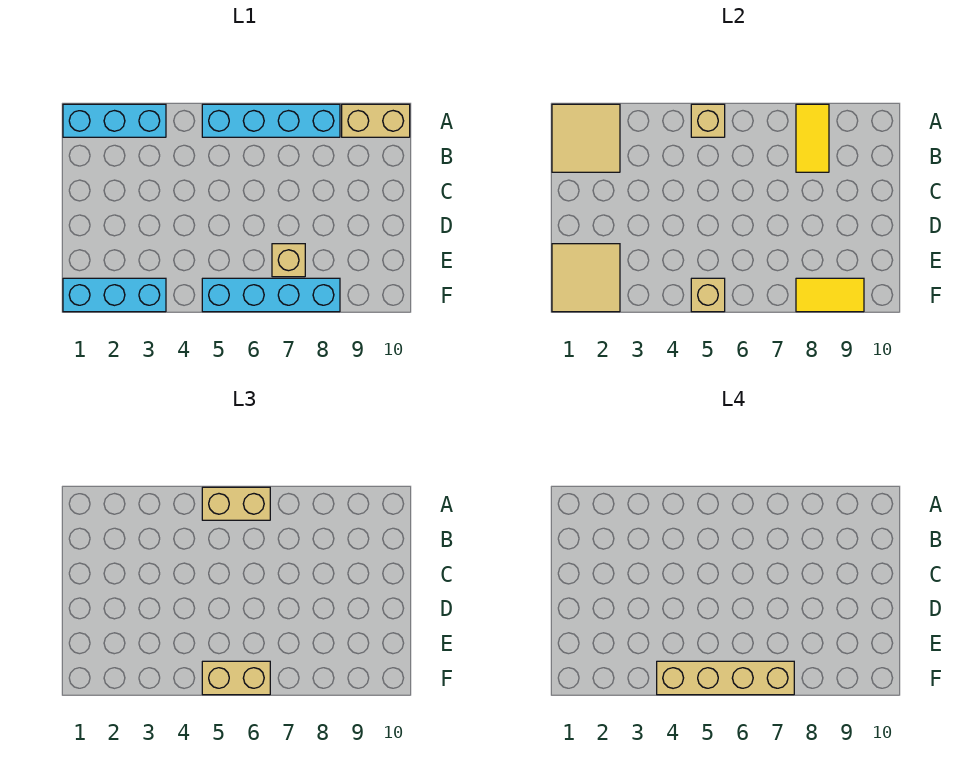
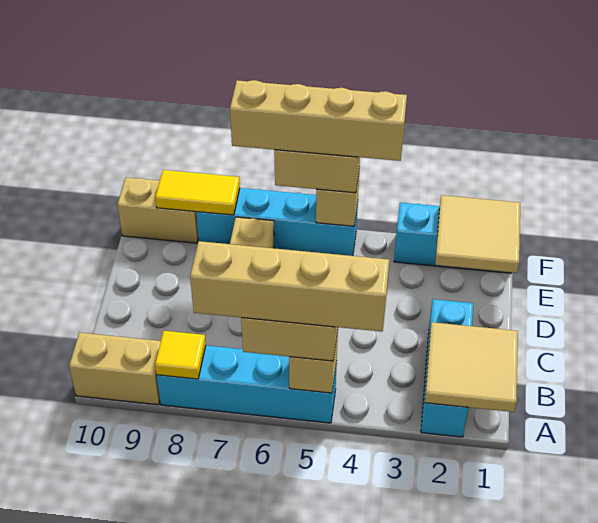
cyan 1x3 brick [63,104,166,137] -> cyan 1x3 brick turned to [421,299,473,437]
none -> tan 1x4 brick [190,241,389,332]
yellow 1x2 tile [796,104,829,172] -> yellow 1x1 tile [155,331,206,379]
none -> tan 1x2 brick [117,177,198,243]

